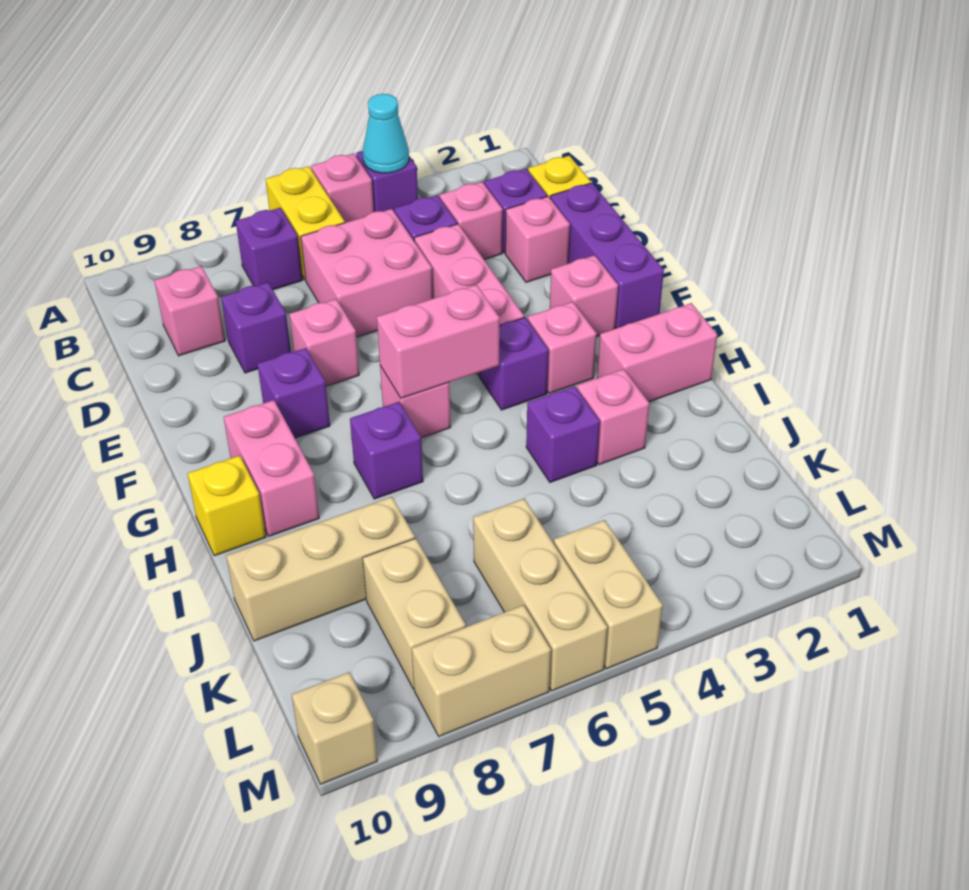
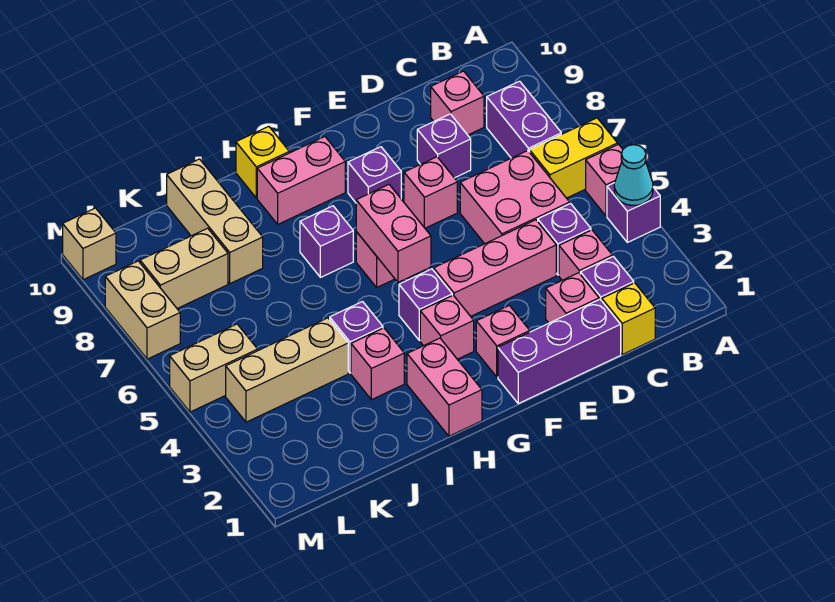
purple 1x1 brick [236,208,303,290] -> purple 1x2 brick [487,81,561,158]
tan 1x3 brick [473,499,607,691] -> tan 1x3 brick moved to [226,318,348,422]

